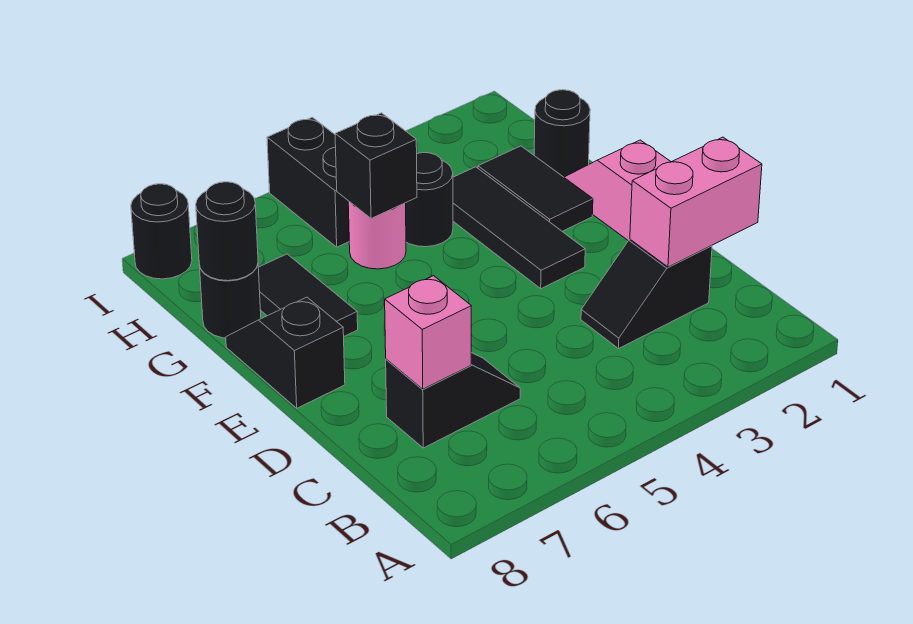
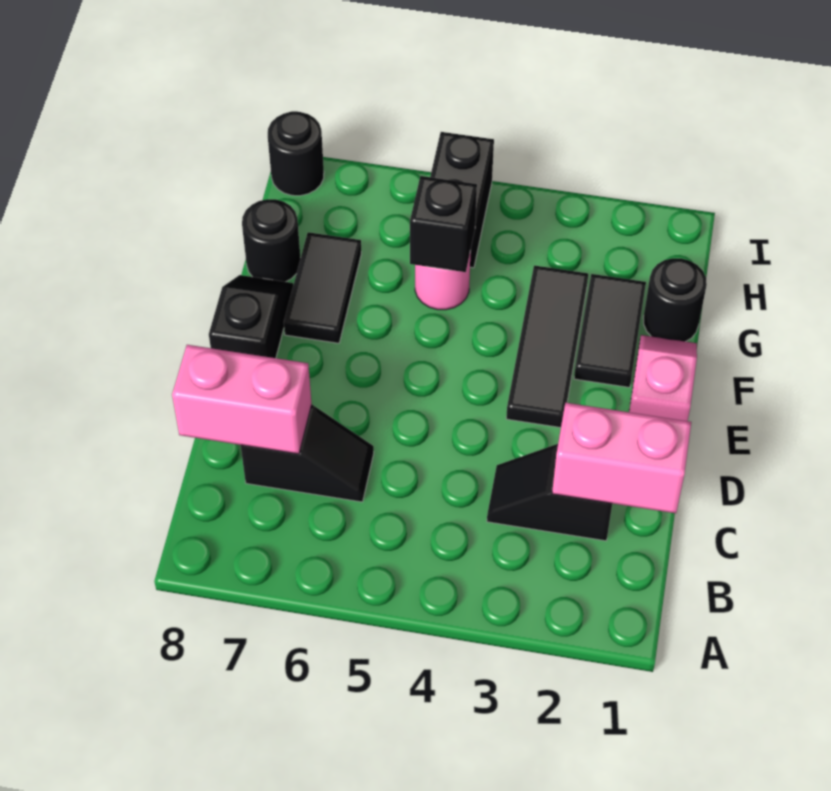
pink 1x1 brick [385,276,471,389] -> pink 1x2 brick [172,345,312,454]
black 1x1 round brick [406,153,453,247] -> none
black 1x1 round brick [196,182,258,281] -> none

